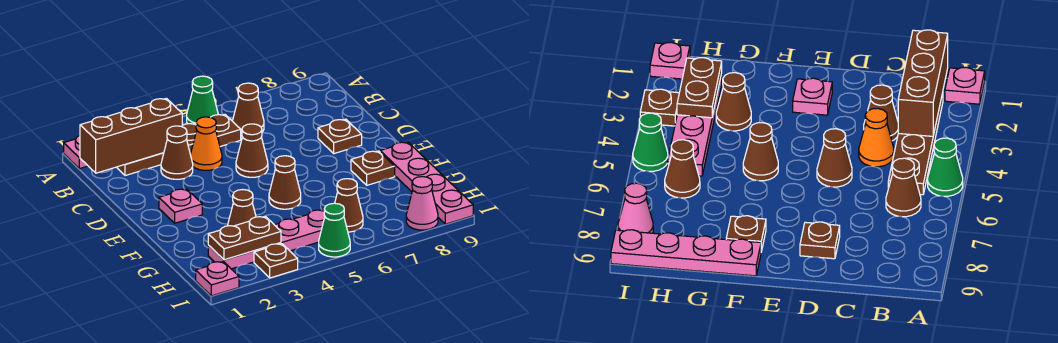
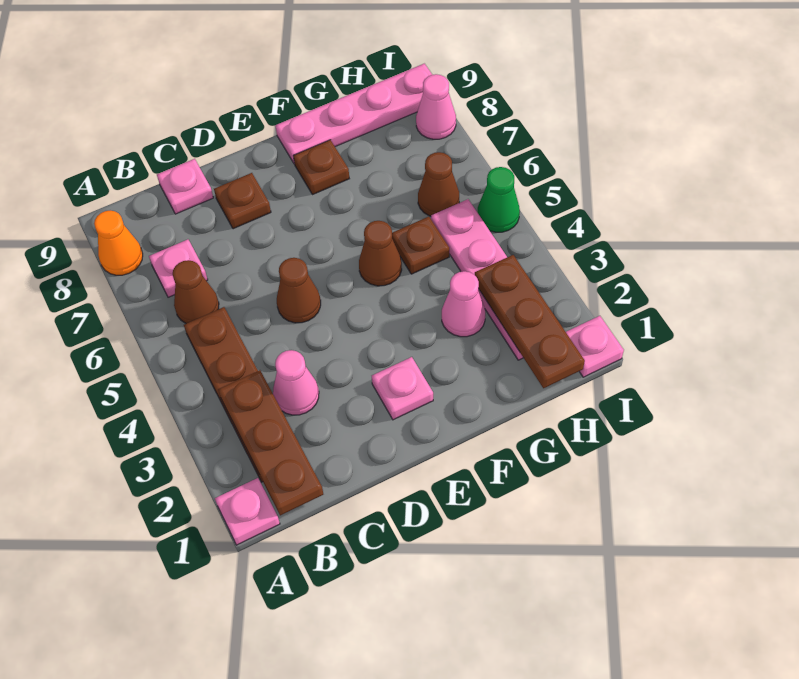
green 1x1 cone [187,76,218,124] -> none
brown 1x3 brick [80,98,182,173] -> brown 1x3 plate [218,370,323,515]
none -> pink 1x1 plate [149,239,208,297]
brown 1x1 cone [161,126,193,179] -> pink 1x1 cone [273,350,319,415]
orange 1x1 cone [190,117,222,170] -> orange 1x1 cone moved to [94,210,143,275]
none -> pink 1x1 plate [157,159,213,214]
brown 1x1 cone [228,190,256,226] -> pink 1x1 cone [442,271,485,337]
brown 1x2 plate [208,216,281,260] -> brown 1x3 plate [475,255,585,388]
brown 1x1 plate [254,244,298,278] -> brown 1x1 plate moved to [392,217,449,274]

